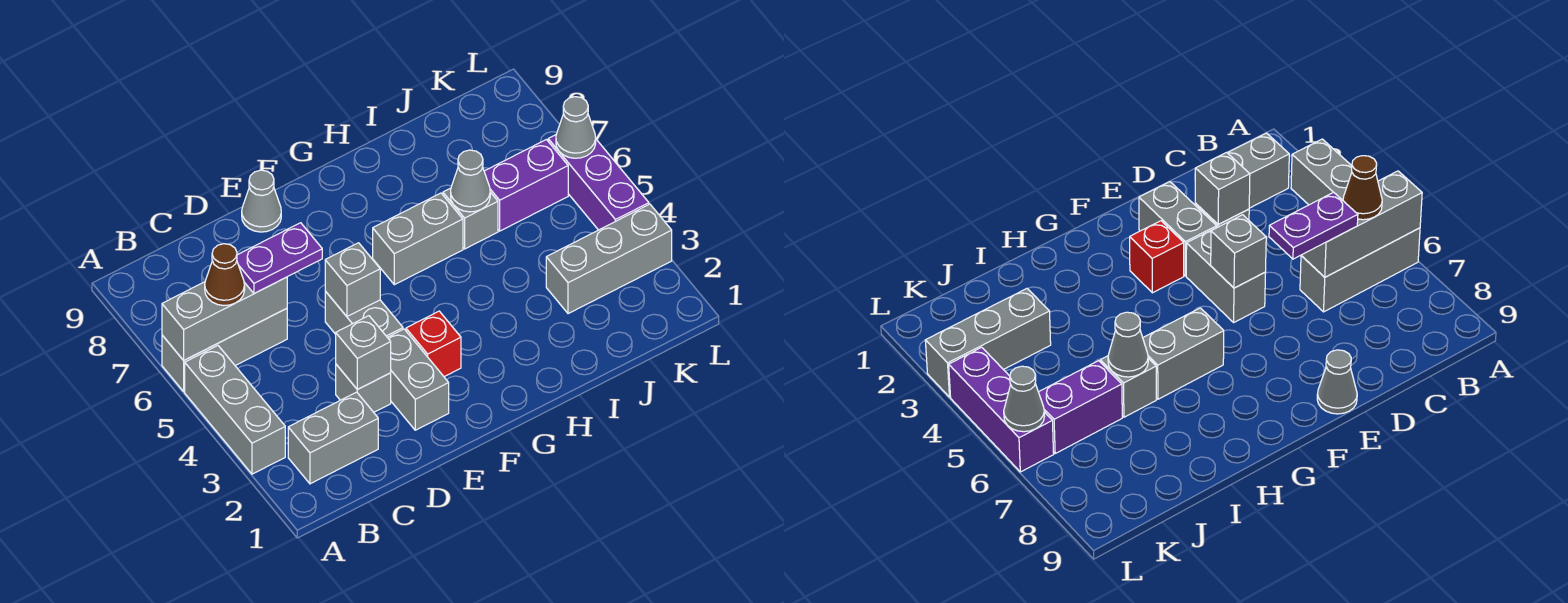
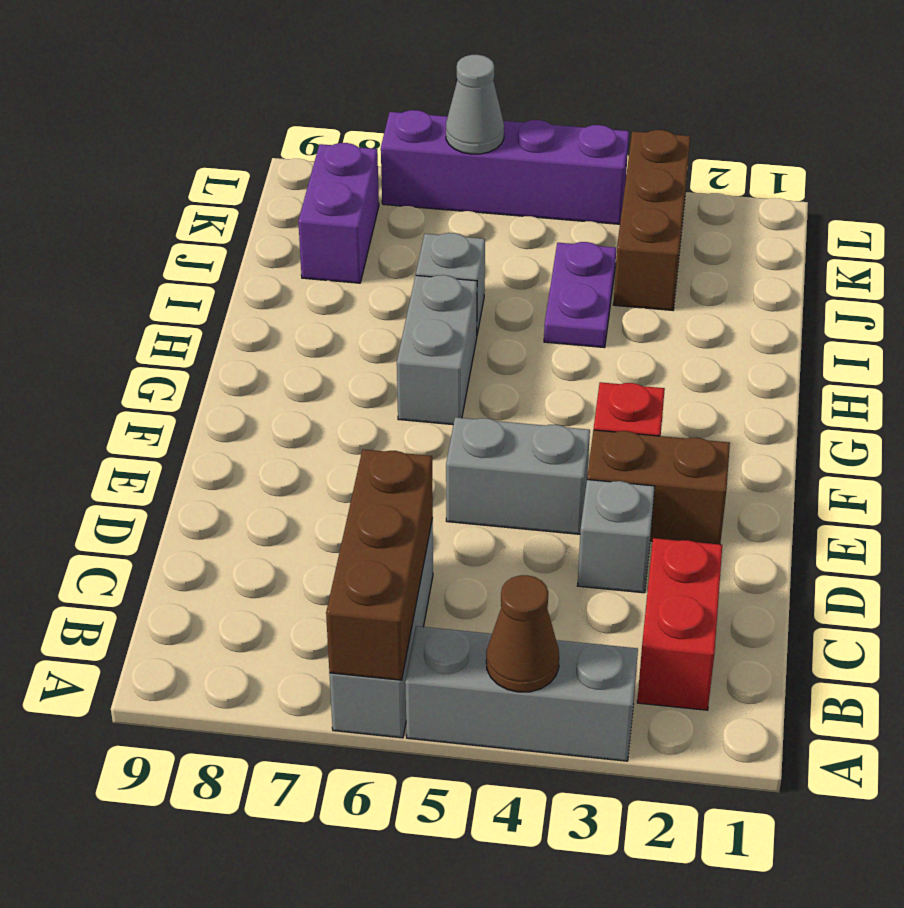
grey 1x3 brick [162,277,287,360] -> brown 1x3 brick [326,449,433,680]
grey 1x2 brick [288,392,378,484] -> red 1x2 brick [637,538,722,710]
brown 1x1 cone [205,244,245,306] -> brown 1x1 cone moved to [486,575,559,692]
purple 1x2 plate [237,223,322,294] -> purple 1x2 plate moved to [544,242,616,348]
grey 1x1 brick [336,316,391,389] -> none
grey 1x2 brick [387,329,449,430] -> brown 1x2 brick [587,430,730,544]
grey 1x1 brick [325,243,380,316] -> none
grey 1x1 cone [242,170,281,232] -> none
grey 1x1 cone [451,150,490,212] -> none
grey 1x3 brick [546,204,672,314] -> brown 1x3 brick [613,130,690,310]
purple 1x2 brick [484,140,568,231] -> purple 1x2 brick moved to [298,143,379,283]
purple 1x3 brick [548,135,649,230] -> purple 1x4 brick [381,110,629,224]

